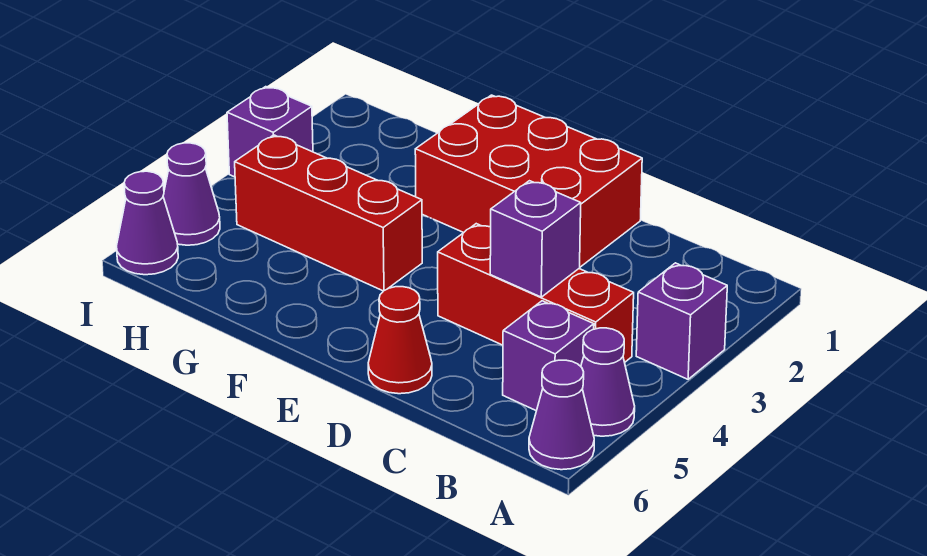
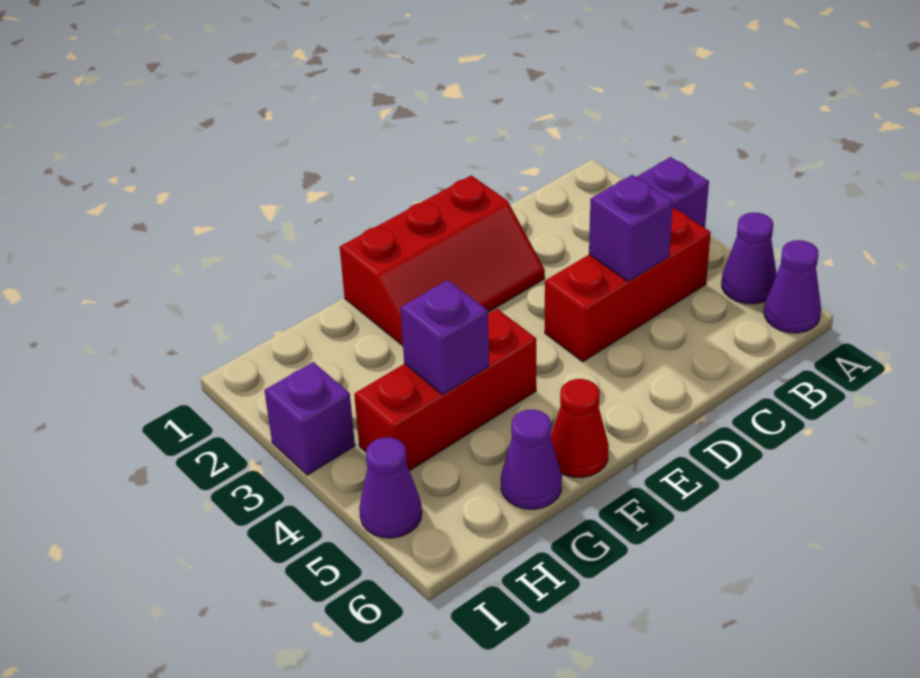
purple 1x1 brick [503,301,594,411] -> purple 1x1 brick moved to [400,280,489,394]
red 2x3 brick [415,95,642,267] -> red 2x3 slope [340,175,545,346]
red 1x1 cone [368,287,432,394] -> red 1x1 cone moved to [551,379,609,478]
purple 1x1 cone [117,171,178,275] -> purple 1x1 cone moved to [501,410,562,509]

